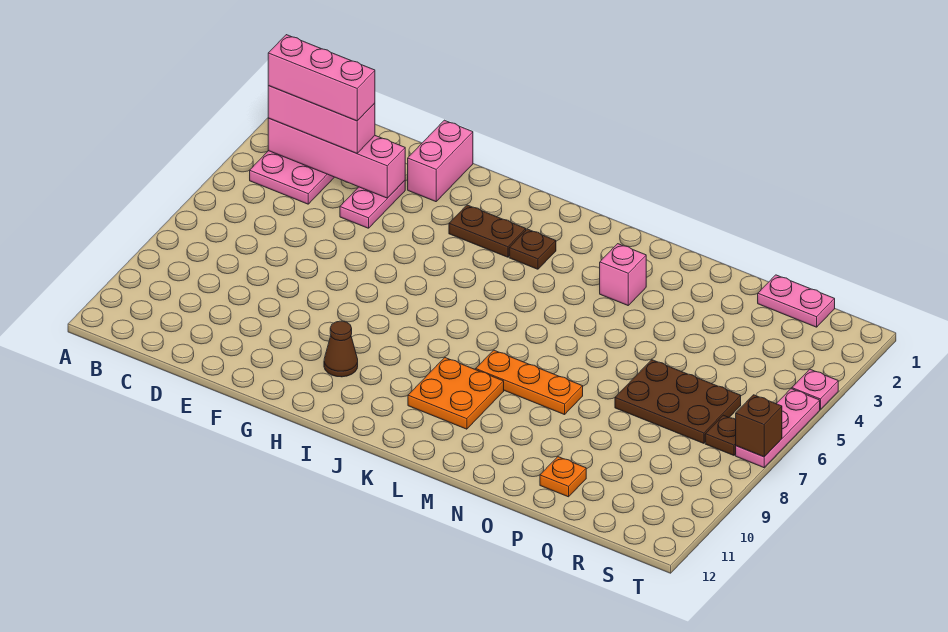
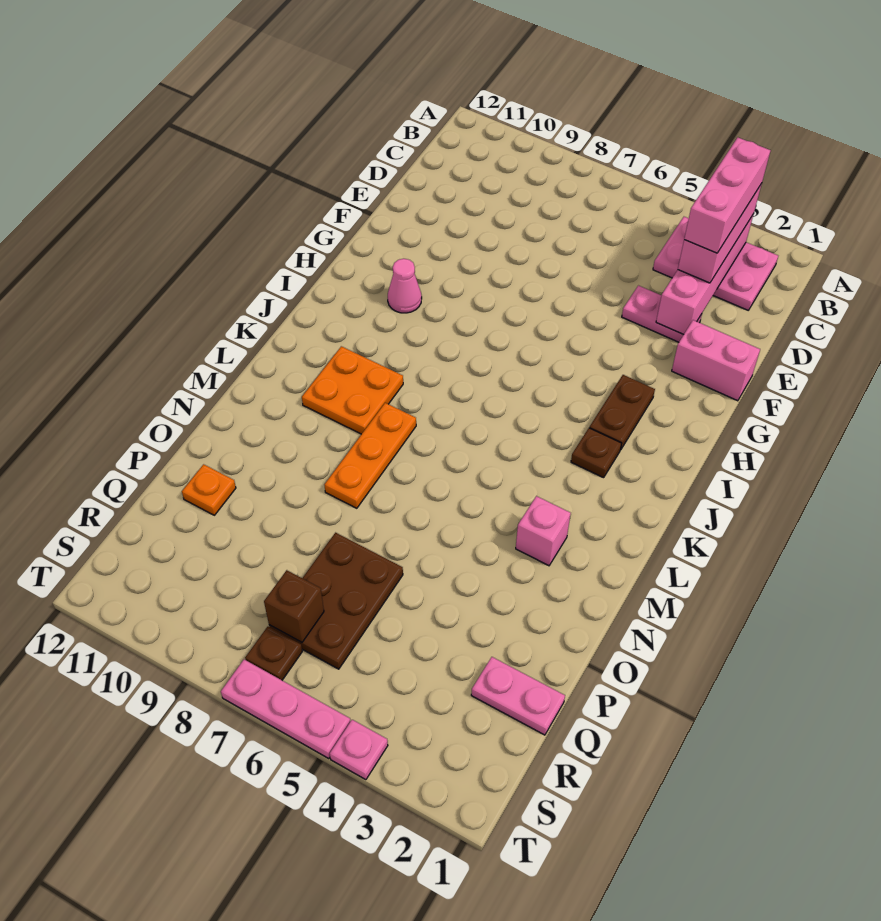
brown 1x1 cone [324,321,358,377] -> pink 1x1 cone [388,259,422,313]
pink 1x2 plate [758,275,835,327] -> pink 1x2 plate turned to [471,657,565,735]
brown 1x1 brick [736,395,782,457] -> brown 1x1 brick moved to [264,570,324,642]

